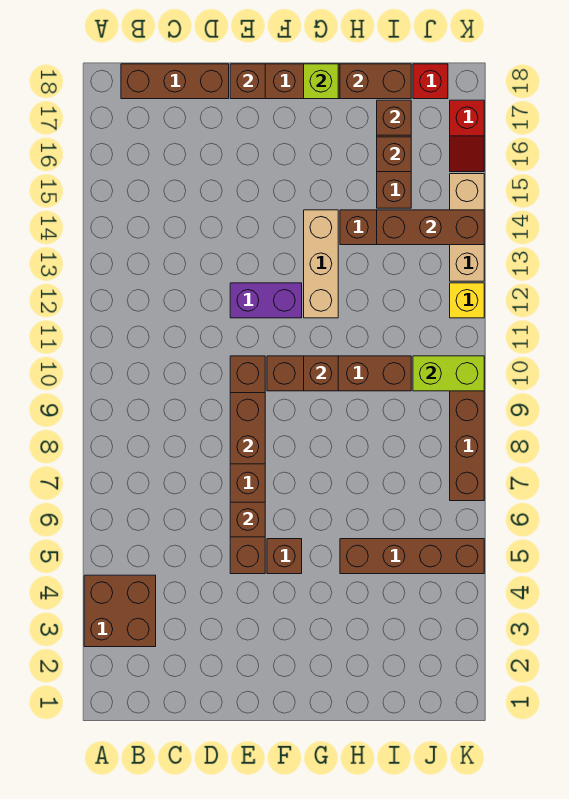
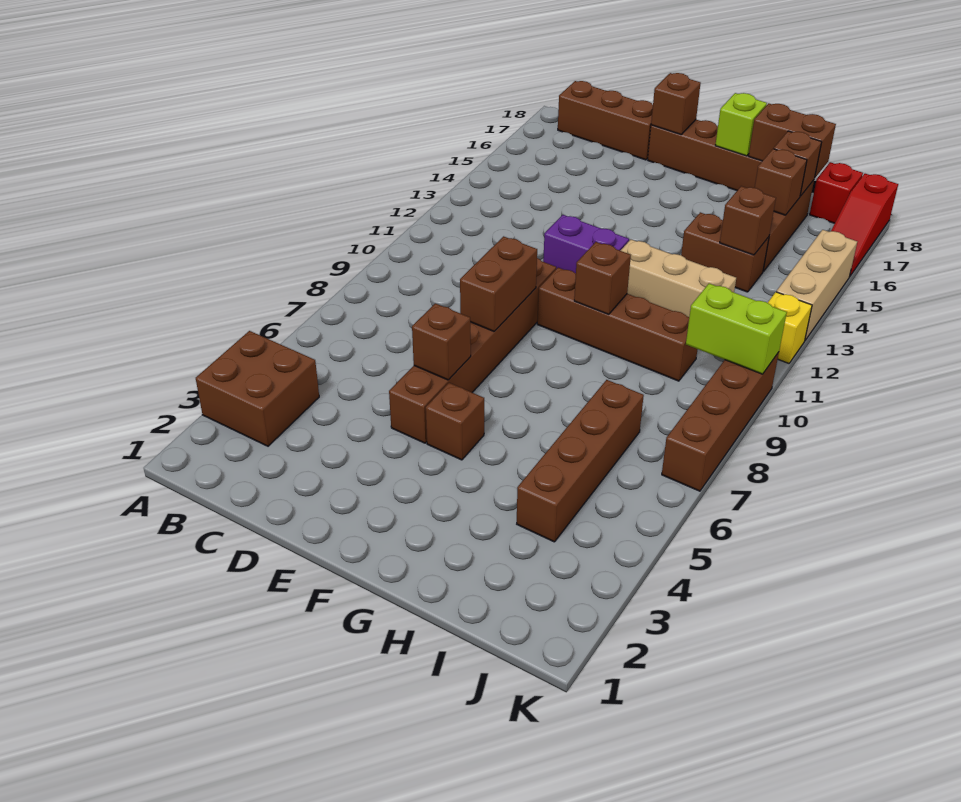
tan 1x3 brick [304,210,338,318] -> tan 1x3 brick turned to [621,240,736,317]
brown 1x4 brick [340,539,484,574] -> brown 1x4 brick turned to [517,380,644,542]
brown 1x3 brick [377,210,484,245] -> brown 1x1 brick [720,186,776,255]
red 1x2 slope [450,100,484,172] -> red 1x3 slope [831,174,898,277]

